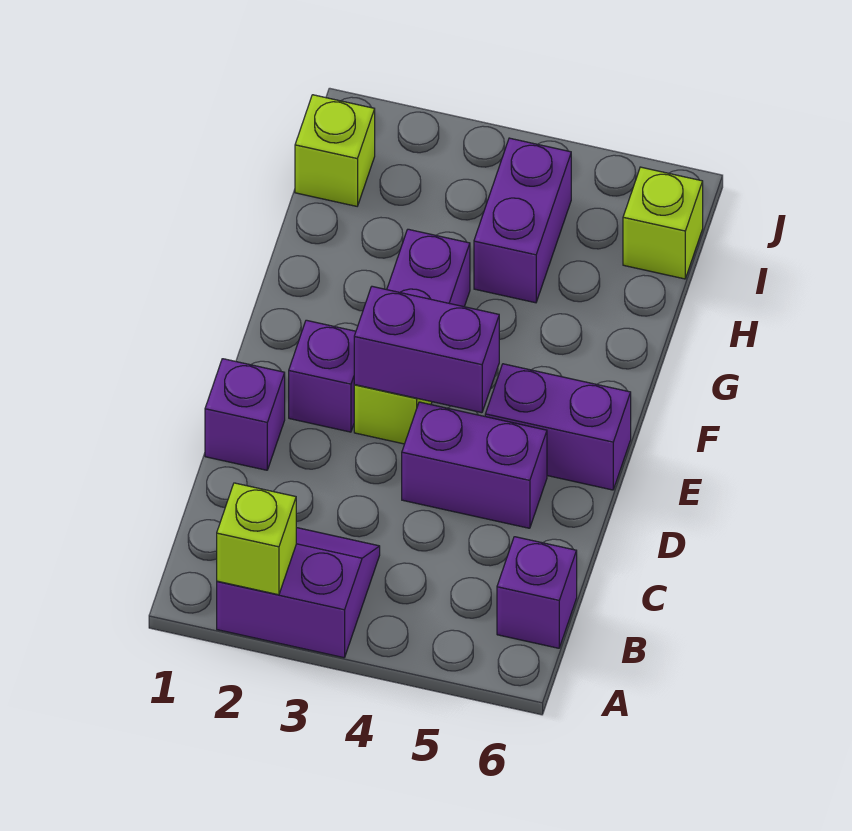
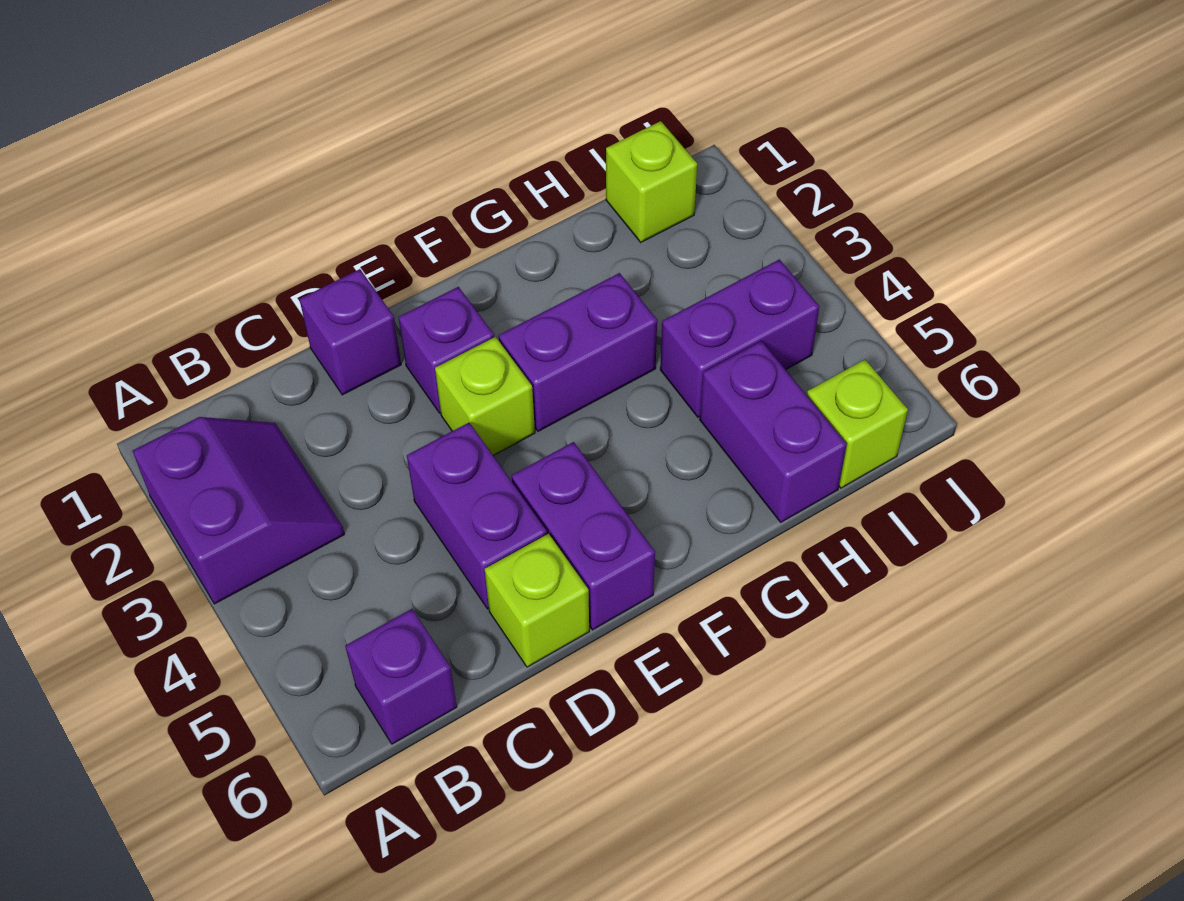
lime 1x1 brick [217,483,296,595] -> lime 1x1 brick moved to [485,534,589,667]
purple 1x2 brick [354,286,499,413] -> purple 1x2 brick moved to [700,341,847,522]

